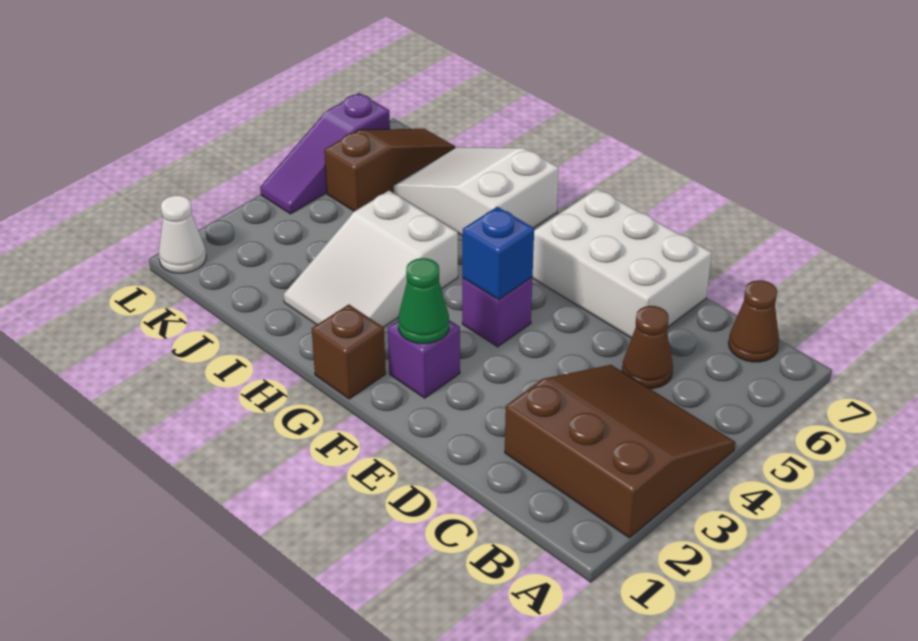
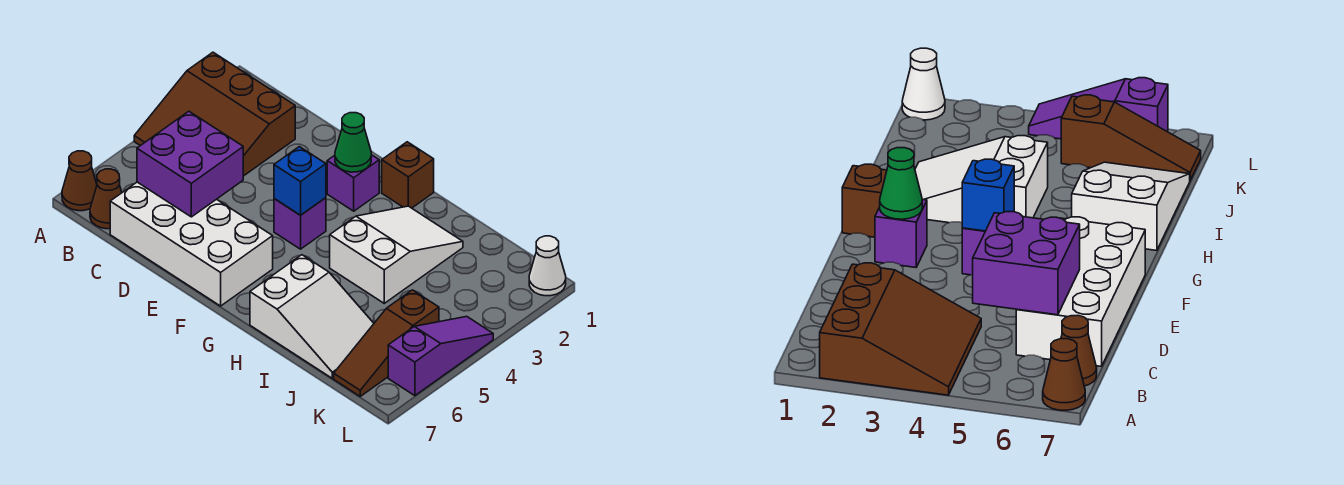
brown 1x1 cone [622,306,673,389] -> brown 1x1 cone moved to [62,151,97,211]
none -> purple 2x2 brick [137,111,243,217]
white 2x3 brick [533,189,712,338] -> white 2x4 brick [110,182,273,306]

